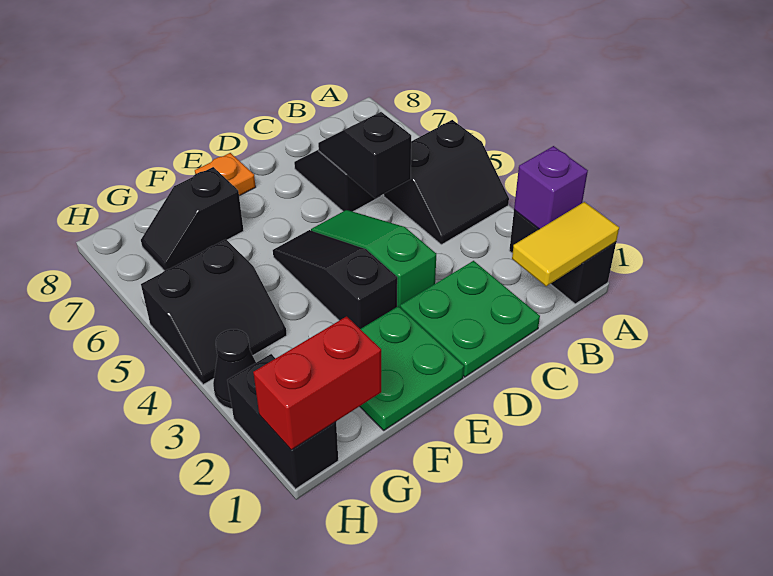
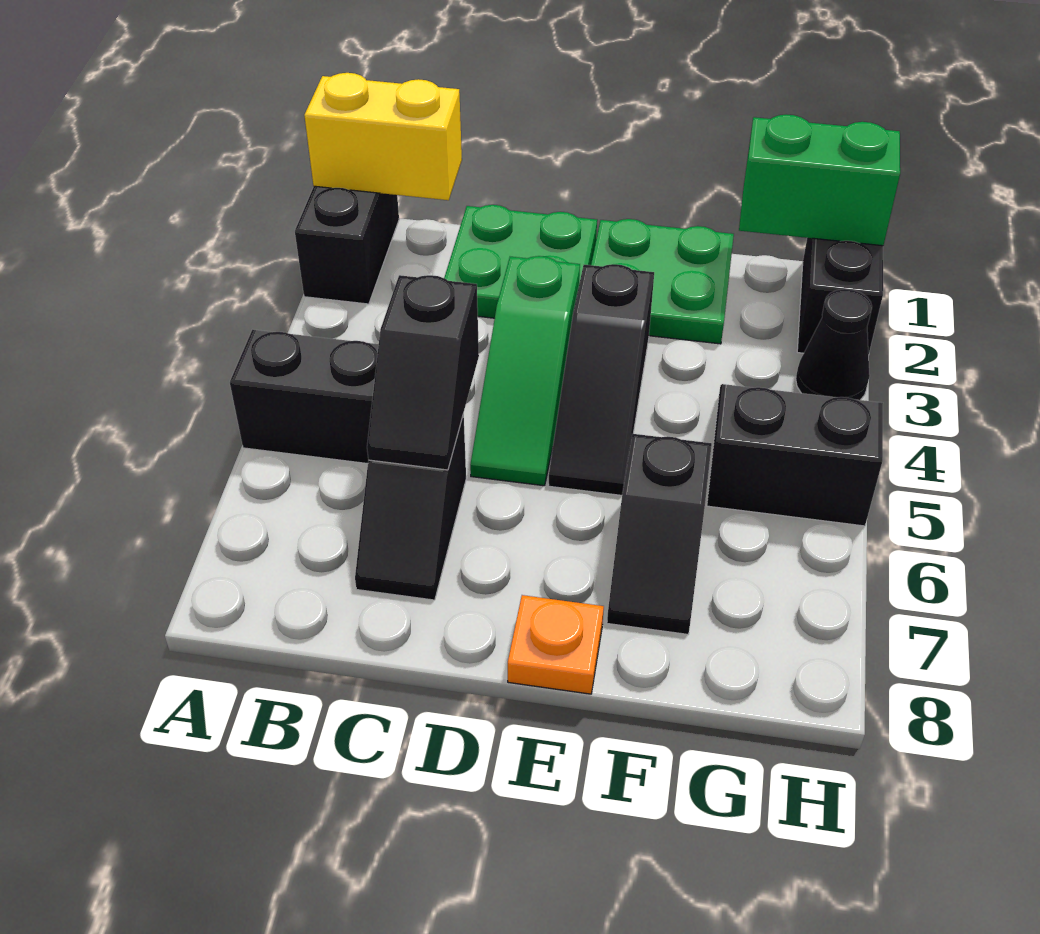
yellow 1x2 tile [512,202,619,286] -> yellow 1x2 brick [304,73,462,200]
purple 1x1 brick [514,146,588,229] -> none
black 1x2 slope [141,167,244,271] -> black 1x2 slope turned to [607,434,712,634]
red 1x2 brick [253,316,381,450] -> green 1x2 brick [739,114,900,246]

